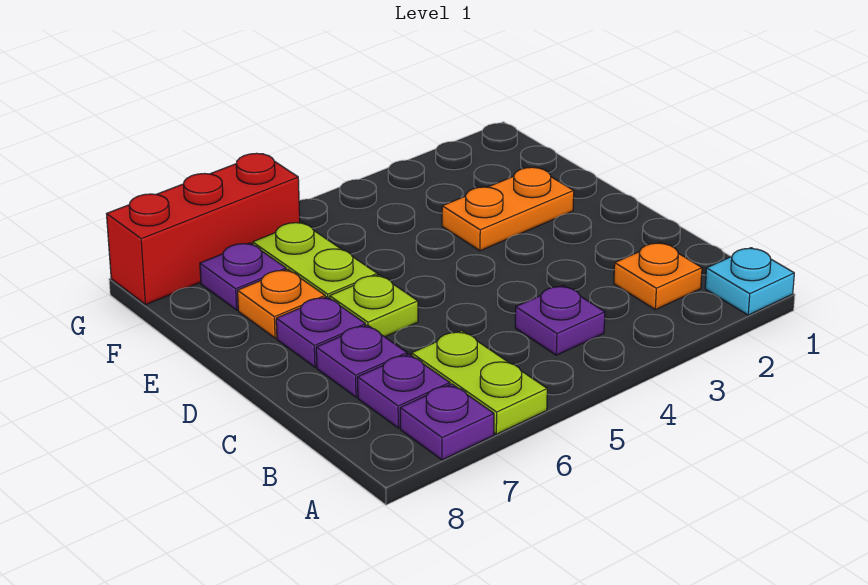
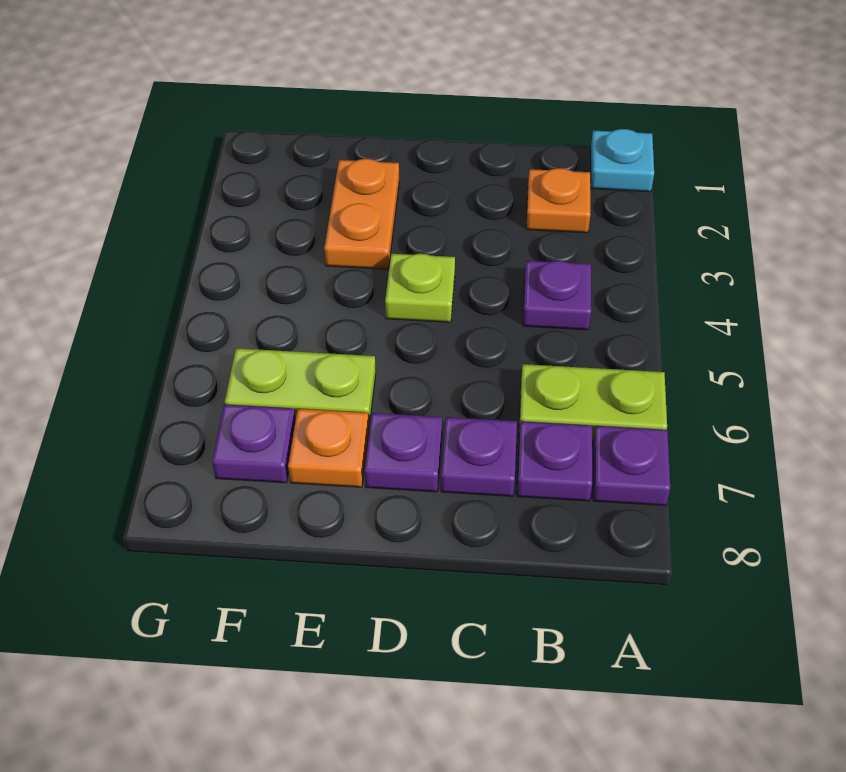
lime 1x1 plate [330,275,418,337] -> lime 1x1 plate moved to [385,254,455,322]
red 1x3 brick [107,153,300,305] -> none

